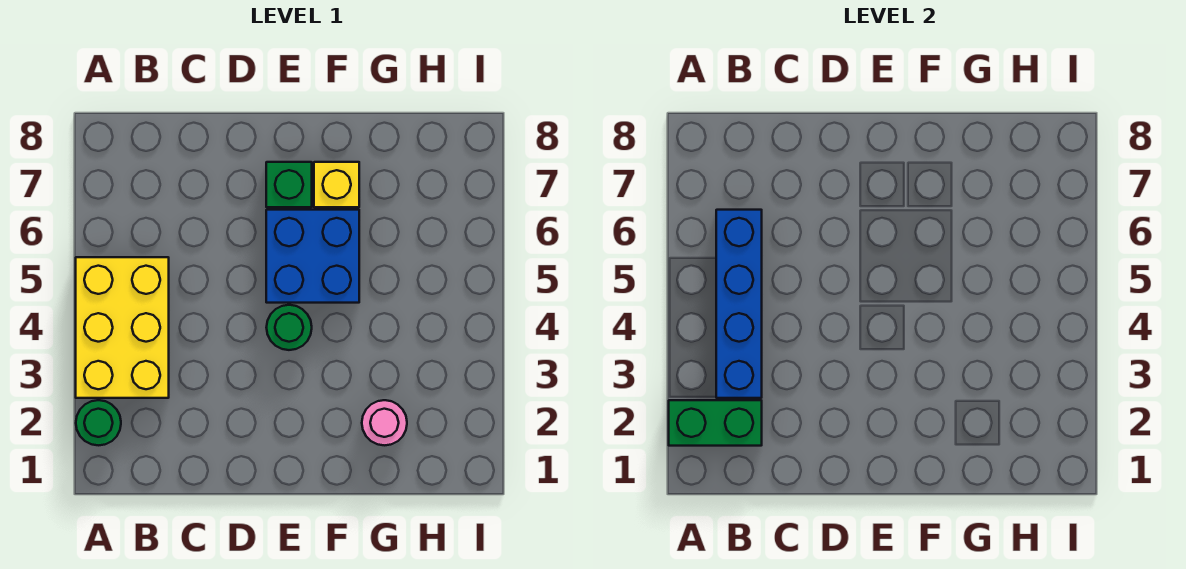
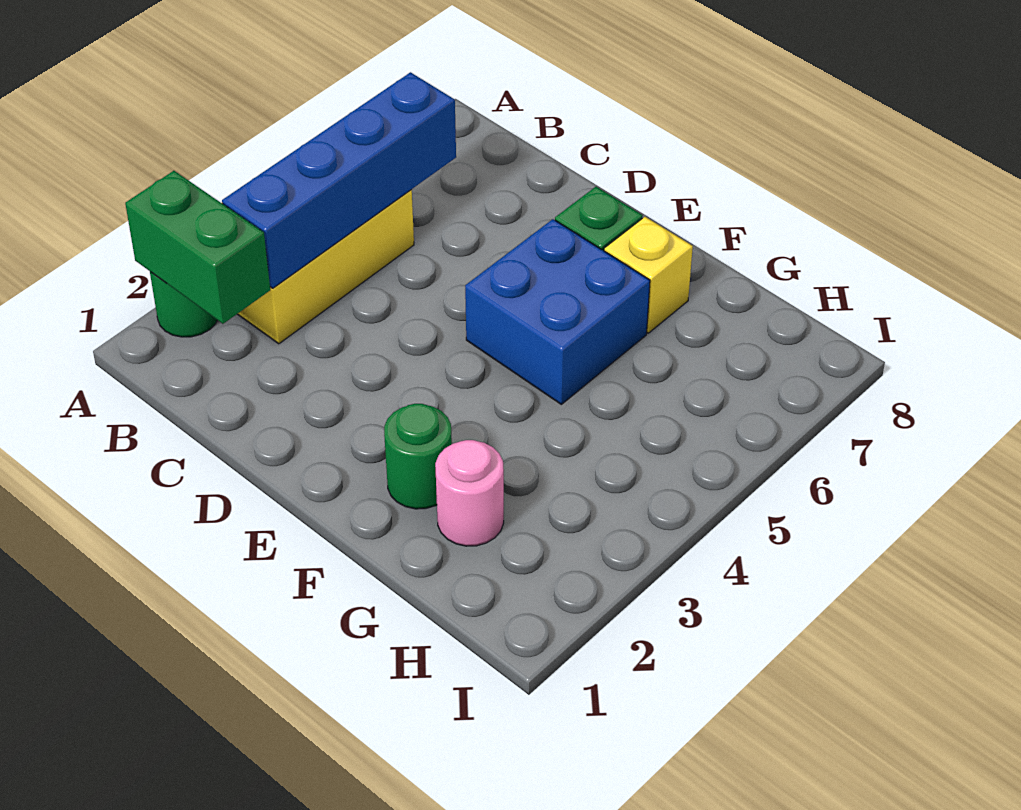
green 1x1 round brick [266,305,312,350] -> green 1x1 round brick moved to [384,404,452,509]

